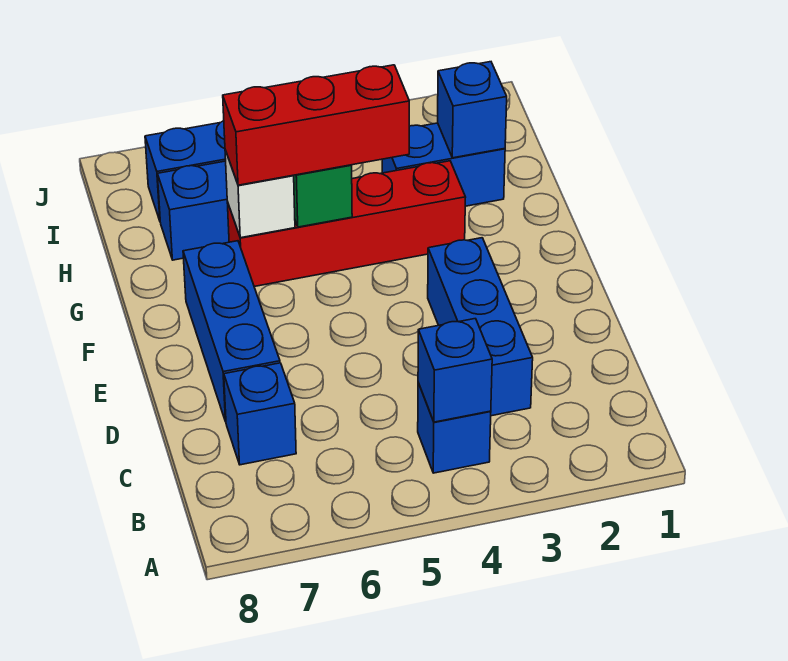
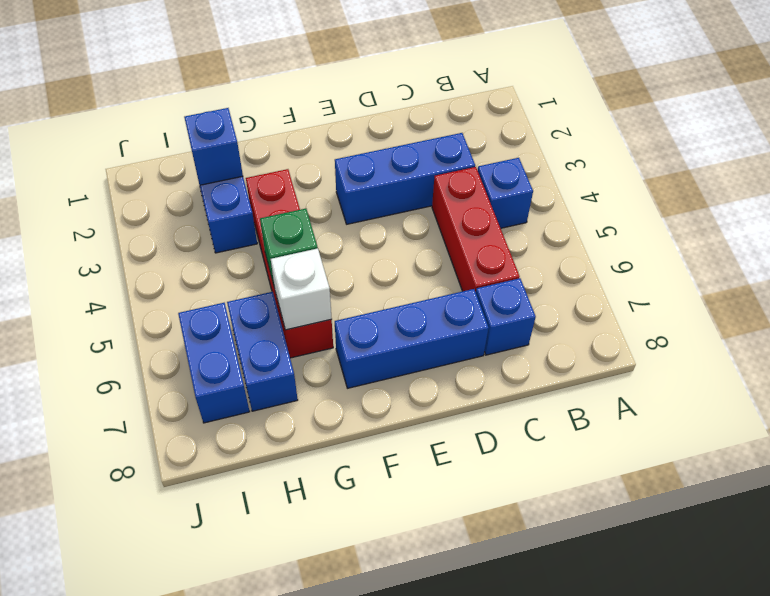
blue 1x1 brick [418,319,492,422] -> none
red 1x3 brick [223,65,409,185] -> red 1x3 brick moved to [432,167,520,292]

